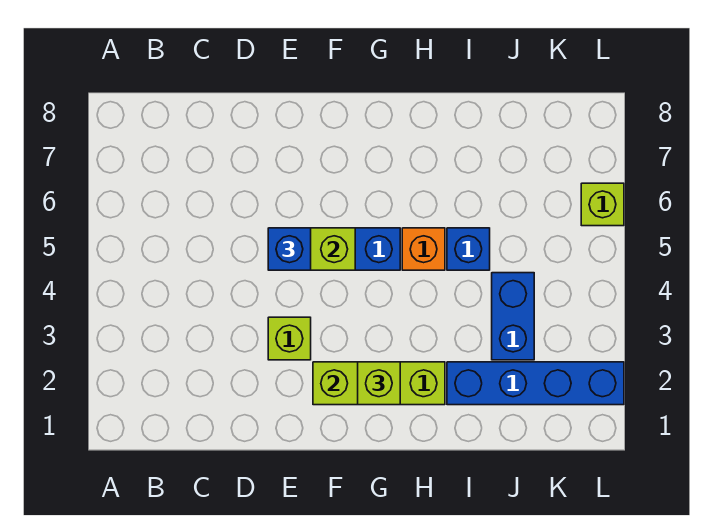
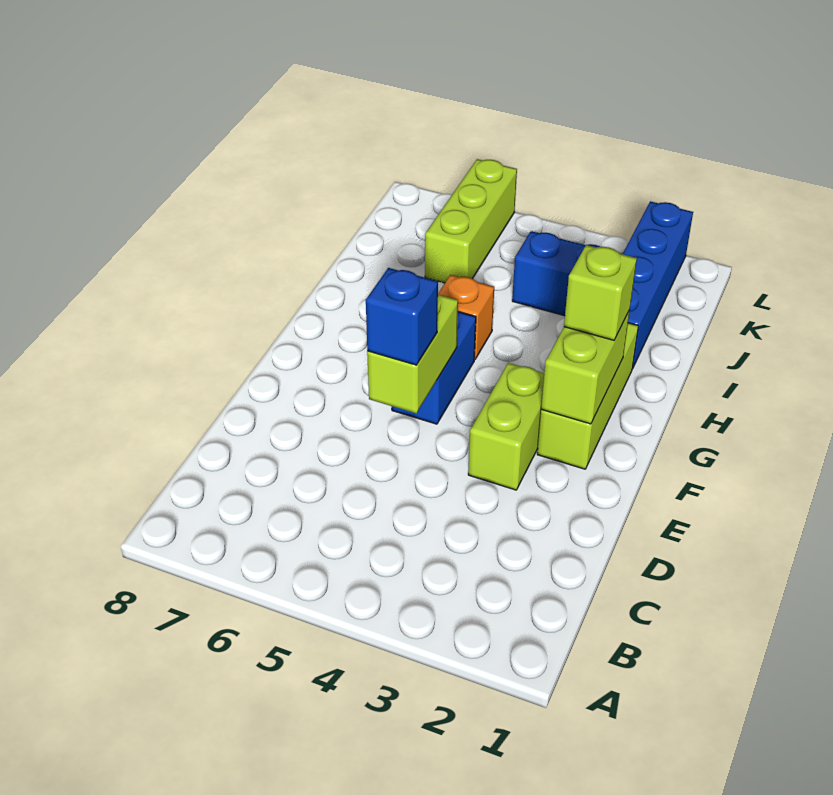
lime 1x1 brick [268,317,311,360] -> lime 1x2 brick [468,363,544,490]
blue 1x1 brick [447,228,490,270] -> none
lime 1x1 brick [581,183,624,226] -> lime 1x3 brick [425,159,517,283]

